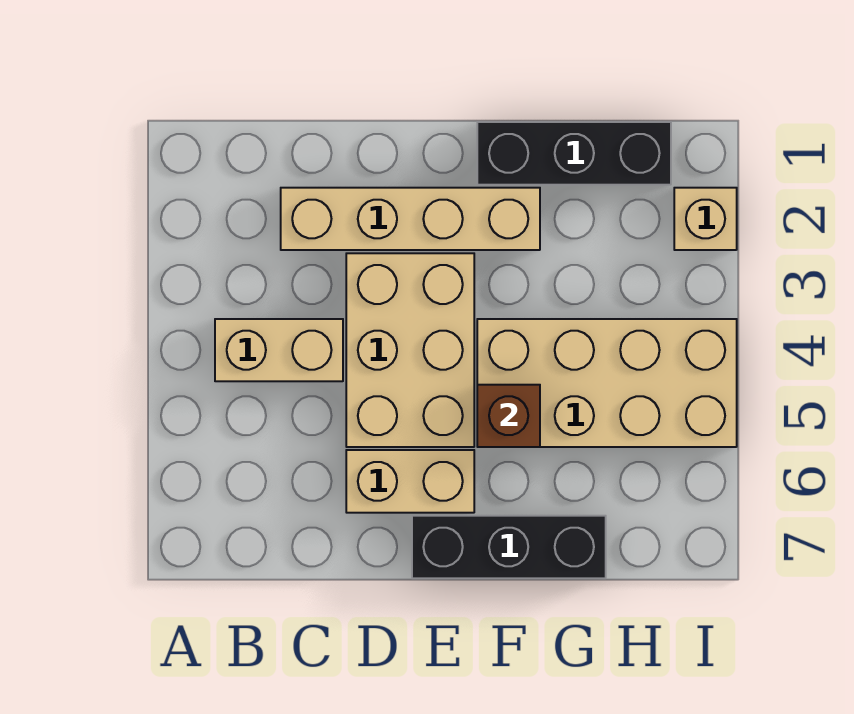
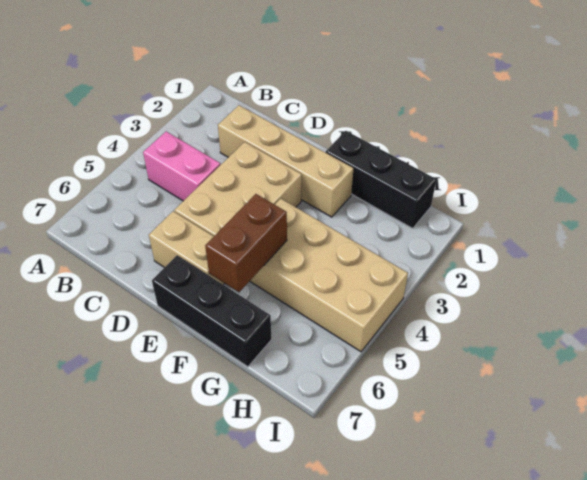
tan 1x2 brick [215,319,343,381] -> pink 1x2 brick [143,132,221,201]
brown 1x1 brick [477,385,540,447] -> brown 1x2 brick [205,194,287,292]
tan 1x1 brick [674,188,737,250] -> none

